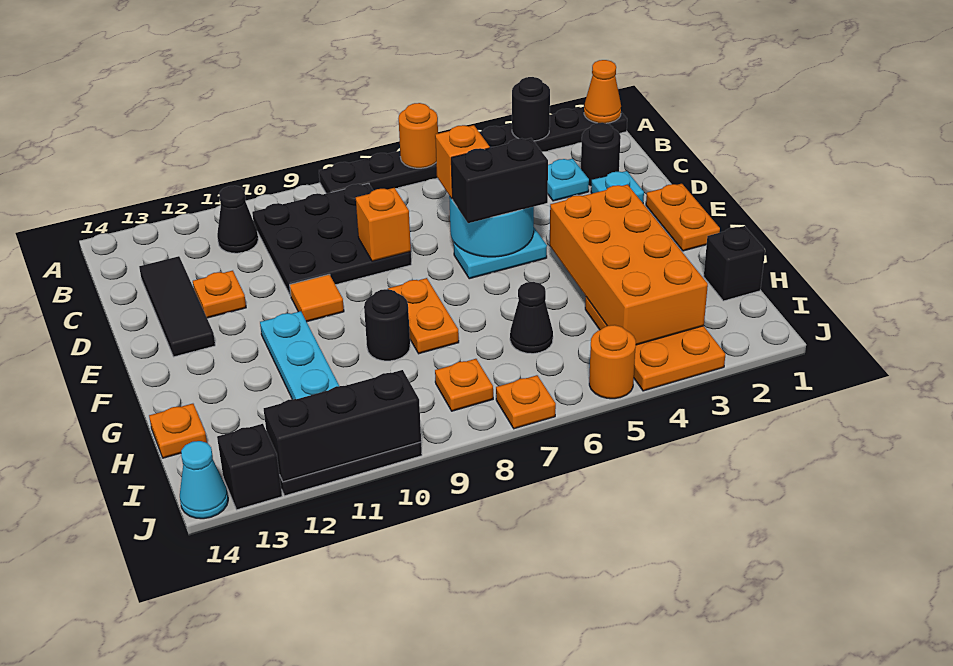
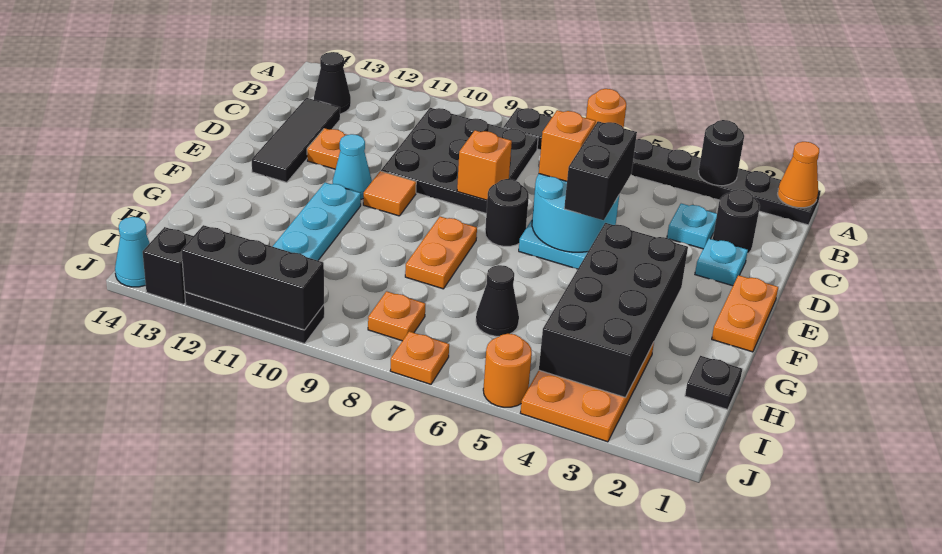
black 1x1 cone [217,186,258,253] -> black 1x1 cone moved to [314,52,351,114]
black 1x2 brick [451,138,548,223] -> black 1x2 brick turned to [564,121,637,220]
none -> cyan 1x1 cone [333,134,372,199]
orange 2x4 brick [550,185,708,345] -> black 2x4 brick [539,223,688,397]
black 1x1 round brick [364,289,410,361] -> black 1x1 round brick moved to [485,179,529,246]
black 1x1 brick [704,226,765,301] -> black 1x1 plate [685,356,742,409]
orange 1x1 plate [149,404,207,458] -> none

